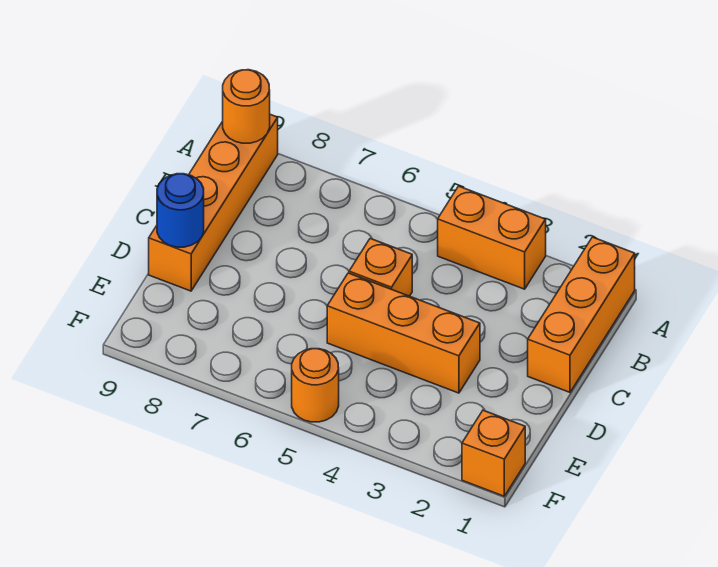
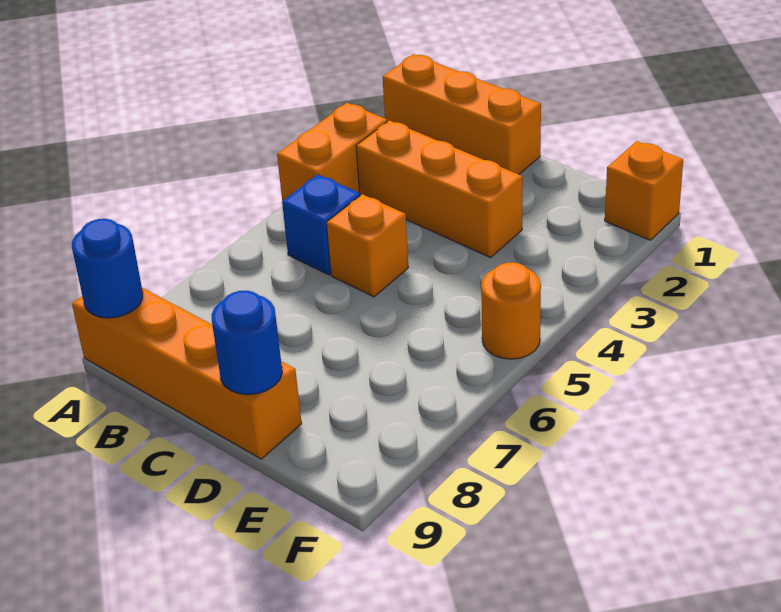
orange 1x1 round brick [223,70,270,143] -> blue 1x1 round brick [72,219,143,318]
none -> blue 1x1 brick [282,175,360,275]
orange 1x3 brick [327,273,480,393] -> orange 1x3 brick turned to [356,120,523,258]

